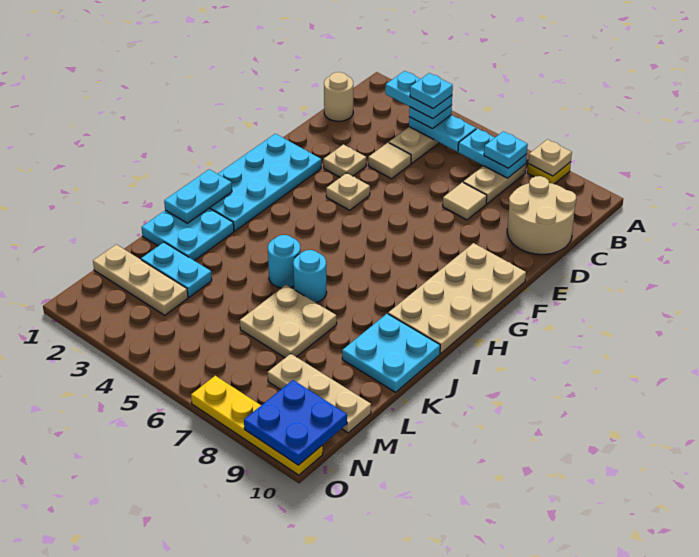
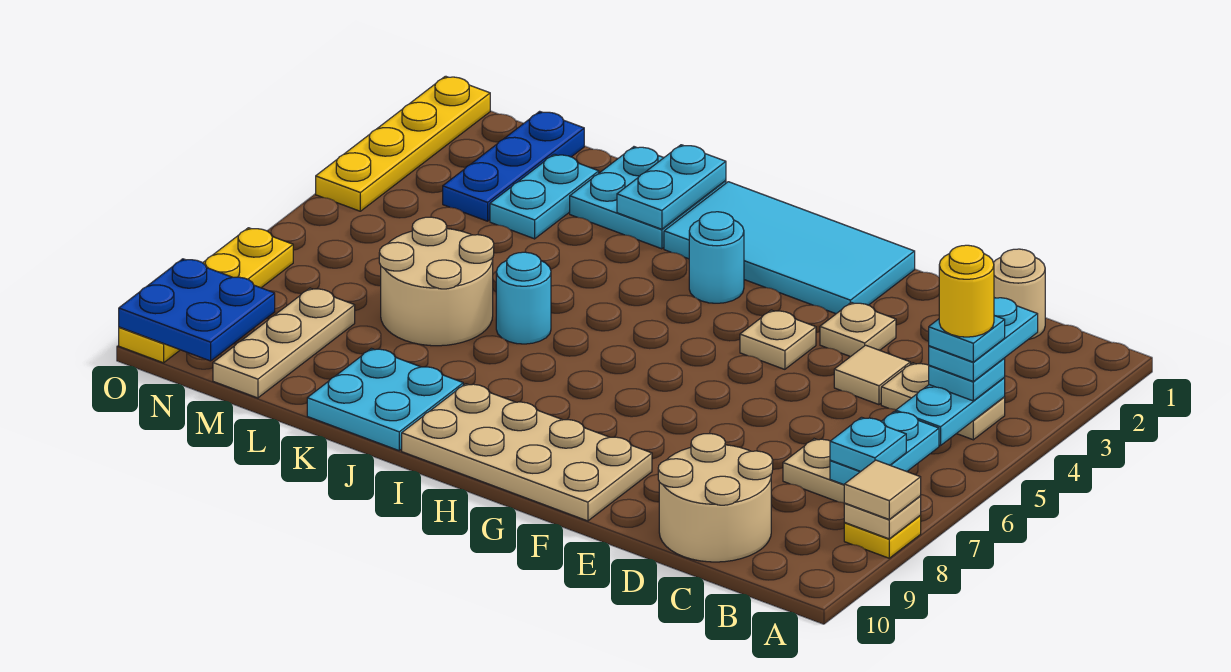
none -> yellow 1x1 round brick [939,245,994,337]
tan 1x1 tile [443,182,487,220] -> tan 1x1 tile moved to [844,460,921,519]
cyan 2x4 plate [210,134,321,231] -> cyan 2x4 tile [664,182,915,314]
cyan 1x2 plate [164,169,232,223] -> cyan 1x2 plate turned to [617,145,726,229]
cyan 1x1 round brick [268,235,300,288] -> cyan 1x1 round brick moved to [689,212,744,303]
tan 2x2 plate [240,285,337,358] -> tan 2x2 round brick [379,217,494,346]
tan 1x3 plate [93,244,188,315] -> blue 1x3 plate [443,111,584,221]
none -> yellow 1x4 plate [316,76,490,211]

